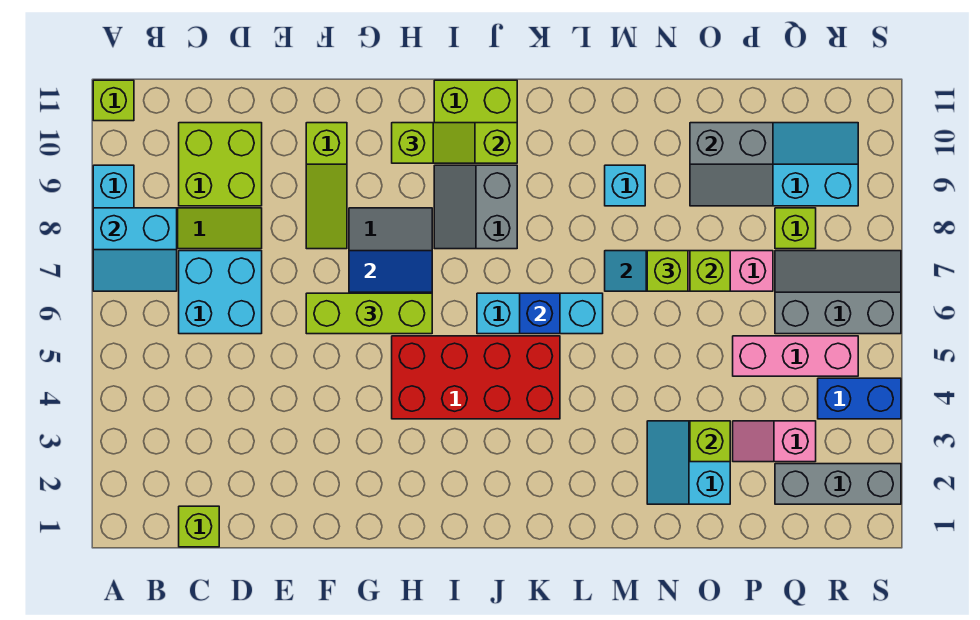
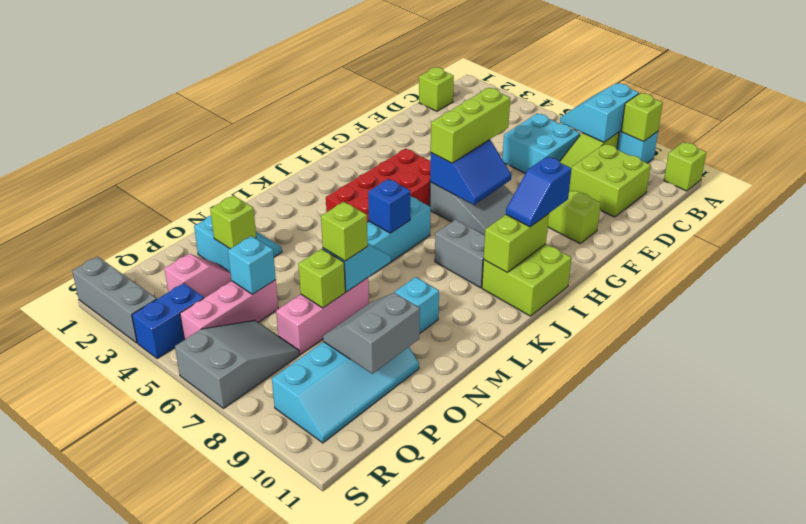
lime 1x2 slope [392,123,475,163] -> blue 1x2 slope [506,157,572,227]
none -> cyan 1x1 brick [228,236,276,294]
grey 1x3 brick [775,464,901,504] -> grey 1x3 brick turned to [72,257,157,343]
grey 2x3 slope [775,251,901,334] -> grey 2x3 slope turned to [175,320,299,408]
lime 1x1 brick [775,208,816,249] -> lime 1x1 brick moved to [621,93,663,142]

